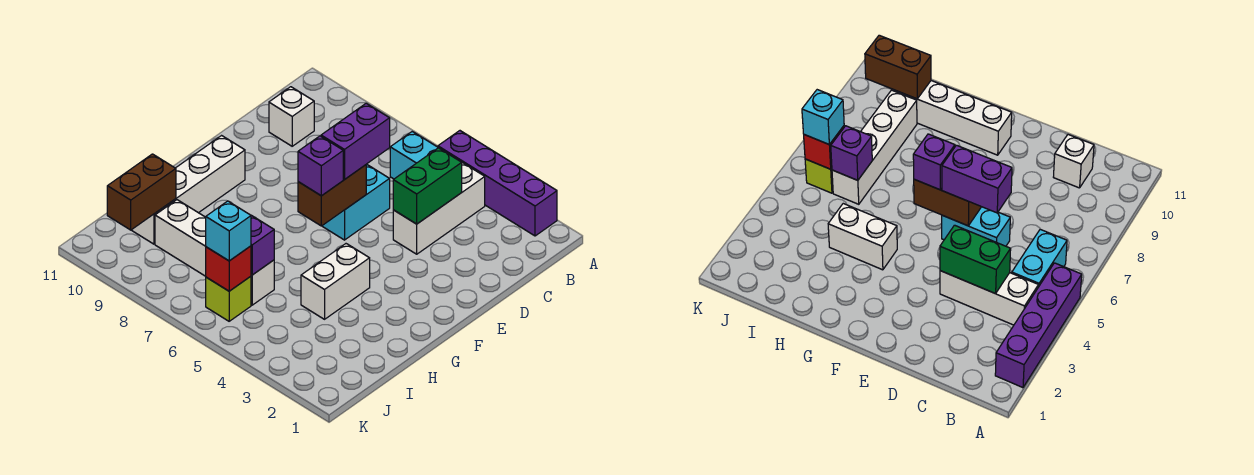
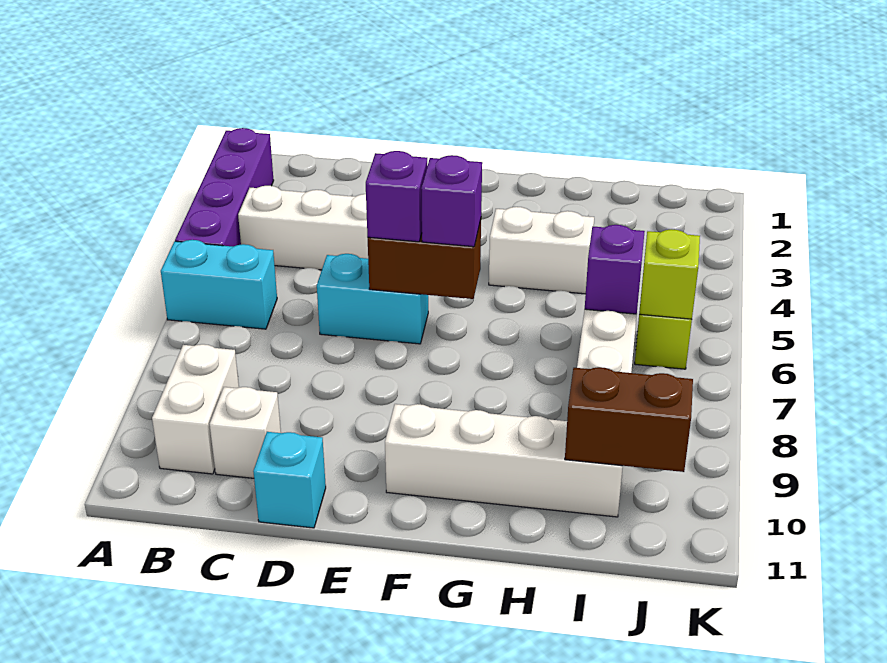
cyan 1x2 brick [390,132,438,179] -> cyan 1x2 brick turned to [161,240,277,329]
none -> white 1x2 brick [152,344,239,474]
green 1x2 brick [393,148,462,224] -> none
purple 1x2 brick [321,103,390,179] -> purple 1x1 brick [366,151,427,242]
red 1x1 brick [206,246,251,291] -> lime 1x1 brick [639,229,700,319]
cyan 1x1 brick [206,201,251,261] -> cyan 1x1 brick moved to [253,432,326,528]

